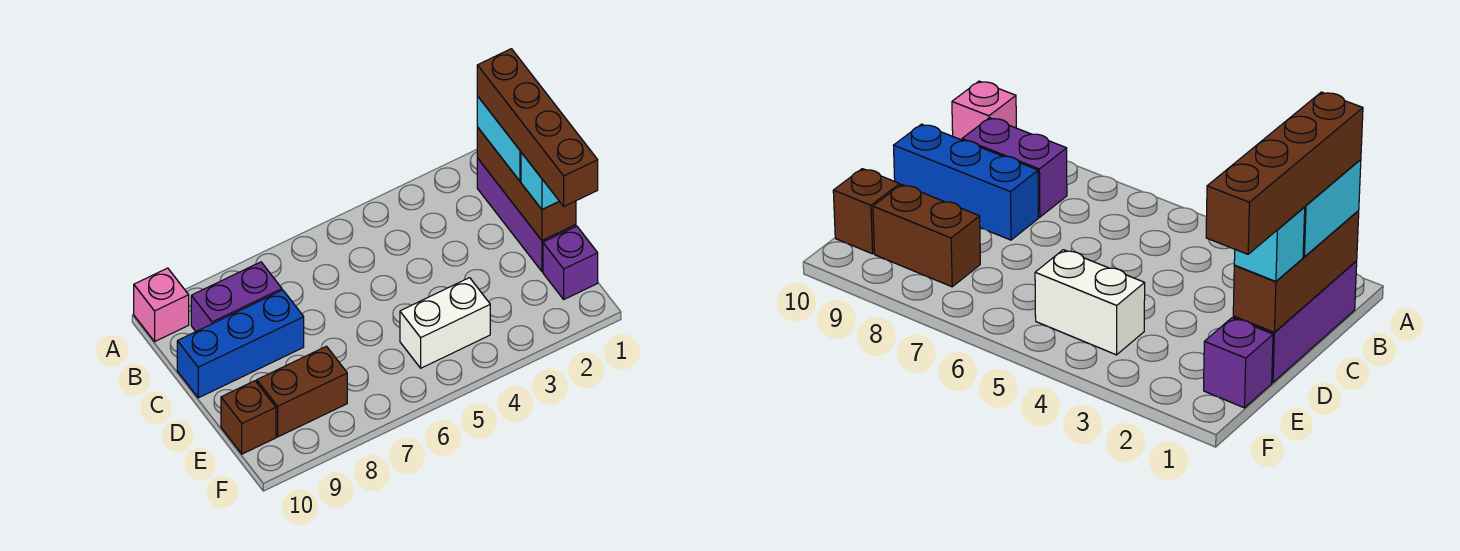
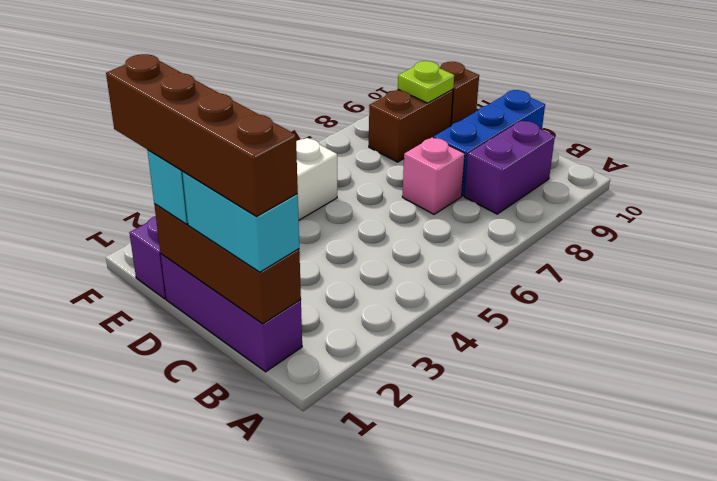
pink 1x1 brick [134,268,189,341] -> pink 1x1 brick moved to [402,137,465,214]
none -> lime 1x1 plate [398,61,454,103]

